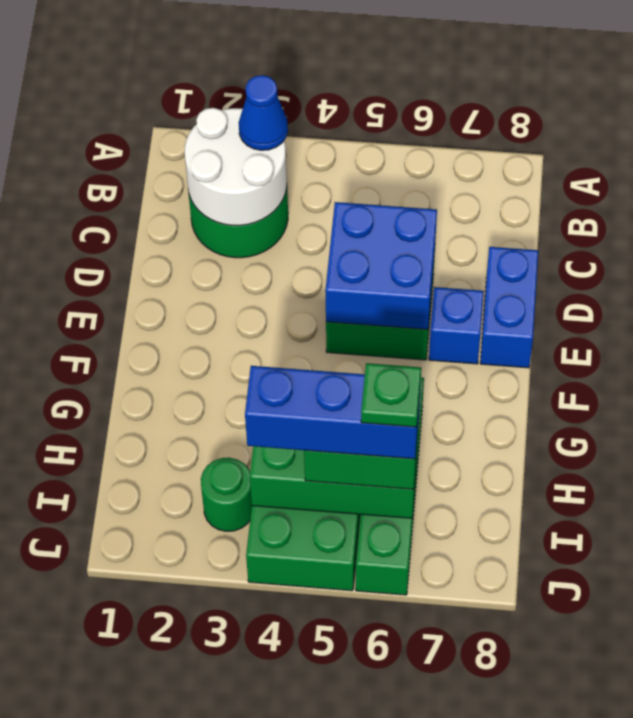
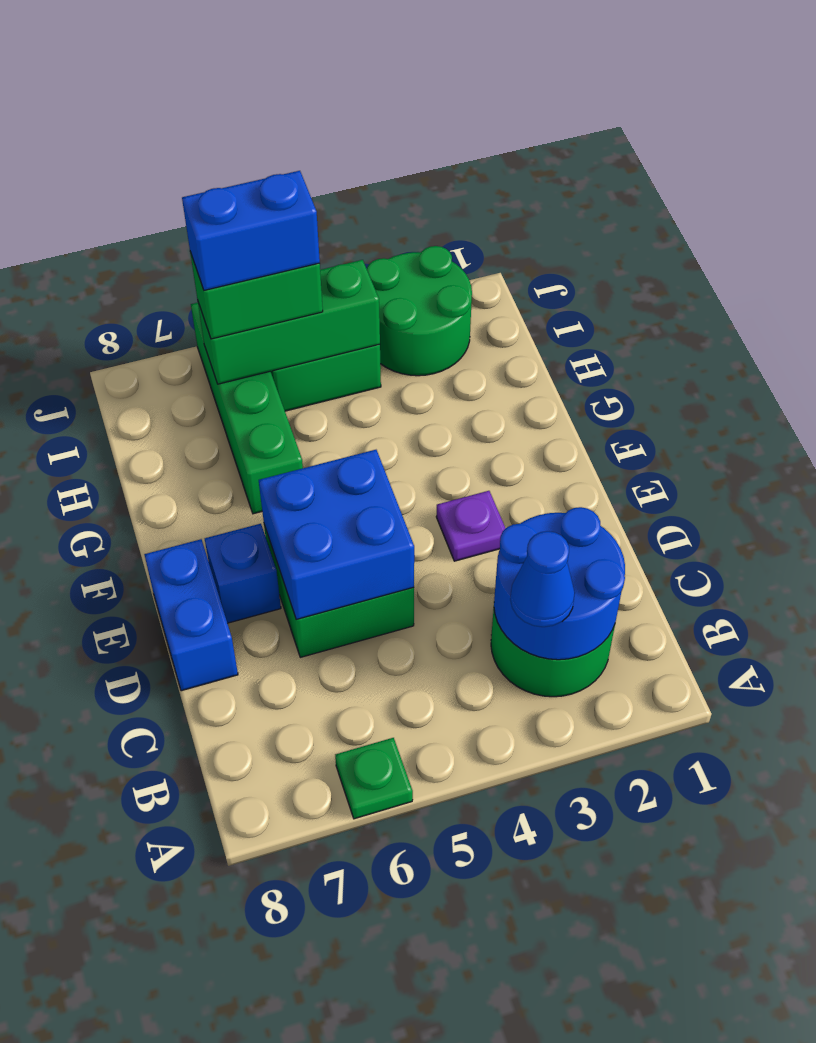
white 2x2 round brick [185,108,287,226] -> blue 2x2 round brick [494,507,625,660]
none -> purple 1x1 plate [436,491,506,561]
green 1x1 round brick [201,458,252,531] -> green 2x2 round brick [367,246,472,376]
blue 1x3 brick [245,366,421,459] -> blue 1x2 brick [182,171,320,290]
green 1x1 plate [361,363,421,427] -> green 1x1 plate moved to [335,738,413,819]

